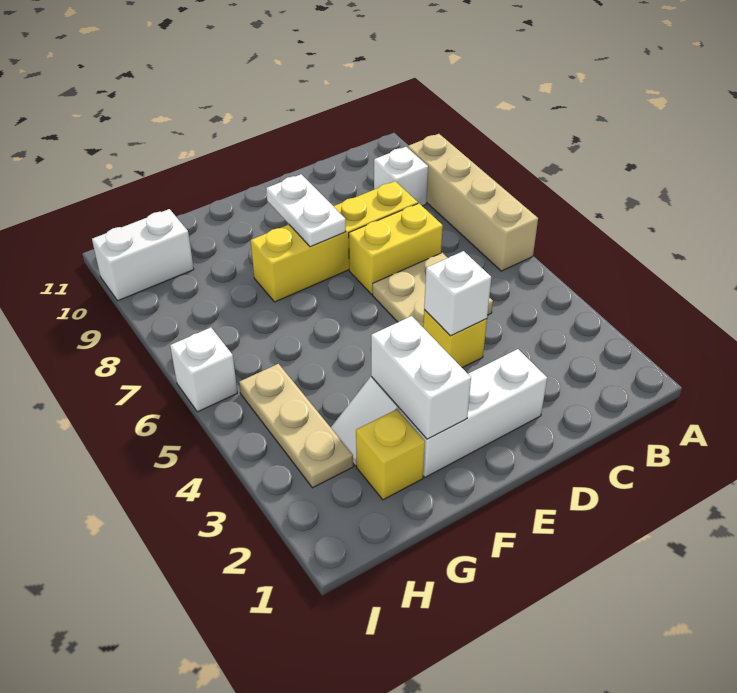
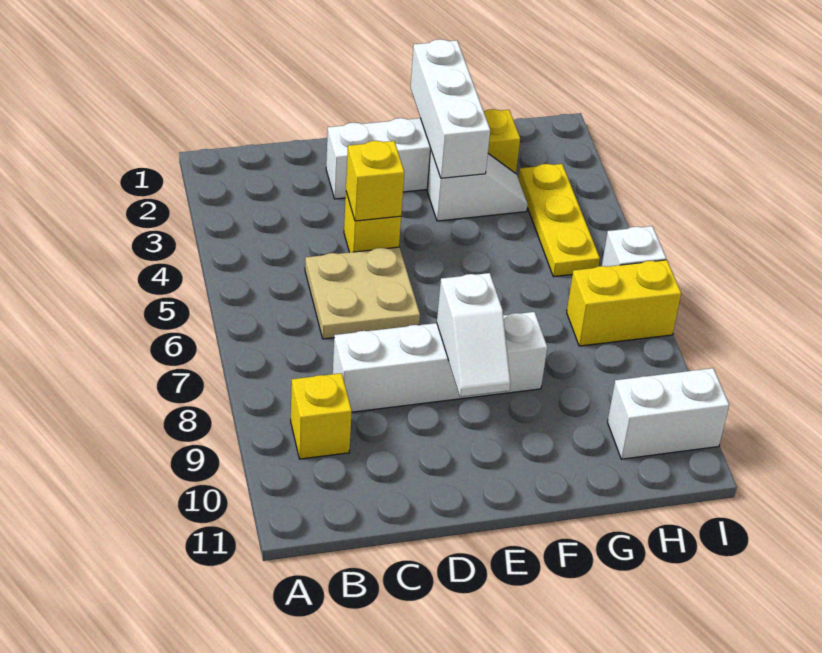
tan 1x4 brick [408,134,538,271] -> none
white 1x1 brick [374,147,428,206] -> yellow 1x1 brick [291,373,352,459]
yellow 1x2 brick [349,203,443,294] -> yellow 1x2 brick moved to [567,260,681,346]
yellow 1x4 brick [251,181,418,302] -> white 1x4 brick [333,312,547,412]
white 1x1 brick [424,251,491,336] -> yellow 1x1 brick [346,141,404,221]
white 1x2 plate [266,174,346,247] -> white 1x2 slope [437,273,510,397]
white 1x2 brick [371,316,471,439] -> white 1x3 brick [410,39,490,178]
tan 1x3 plate [239,364,353,488] -> yellow 1x3 plate [518,164,600,277]

